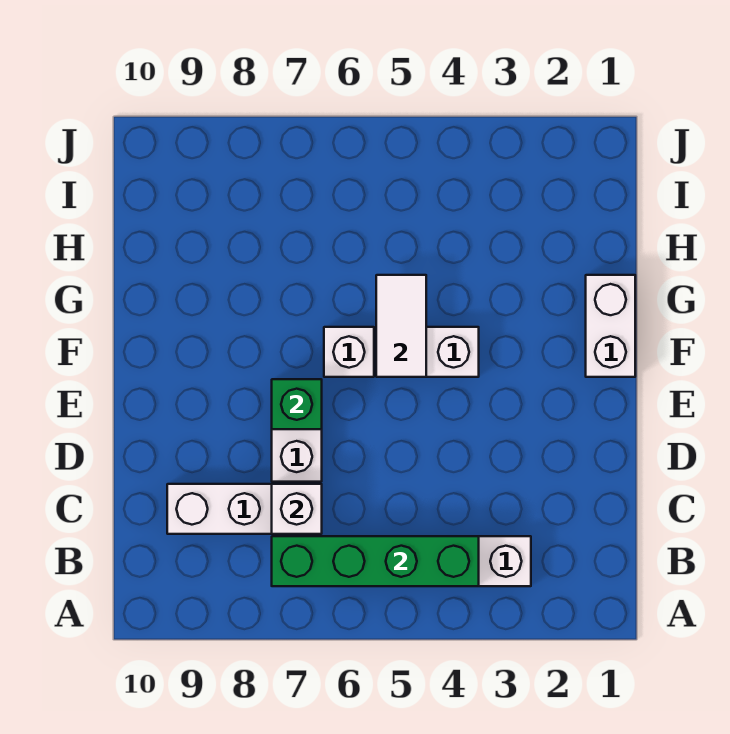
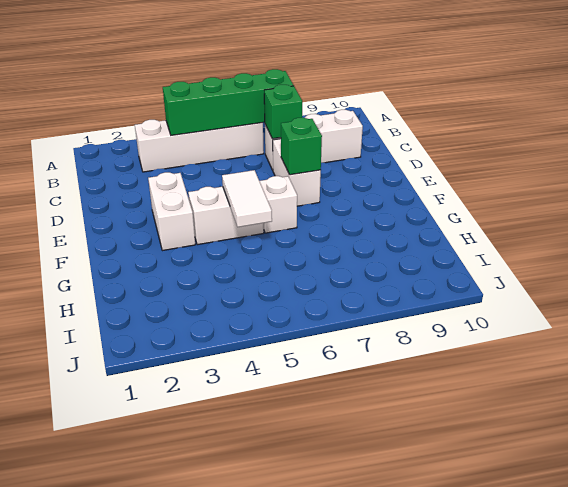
white 1x1 brick [272,484,322,534] -> green 1x1 brick [264,85,302,139]
white 1x2 brick [586,275,635,377] -> white 1x2 brick moved to [148,172,195,251]

